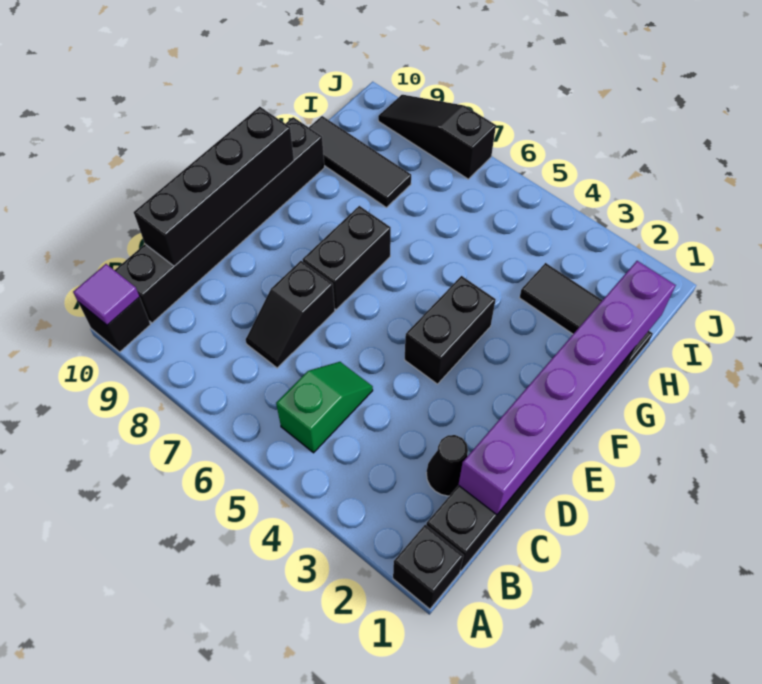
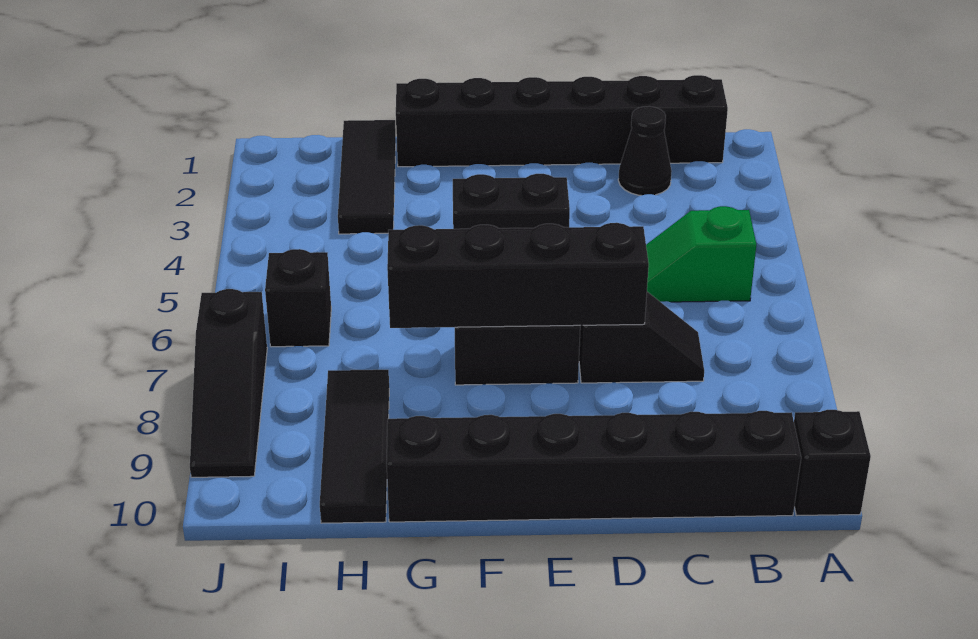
black 1x1 brick [393,525,464,609] -> black 1x1 brick moved to [265,249,331,347]
purple 1x1 tile [73,264,139,325] -> none
purple 1x6 brick [459,261,676,515] -> none
black 1x4 brick [134,107,294,266] -> black 1x4 brick moved to [387,223,649,328]

